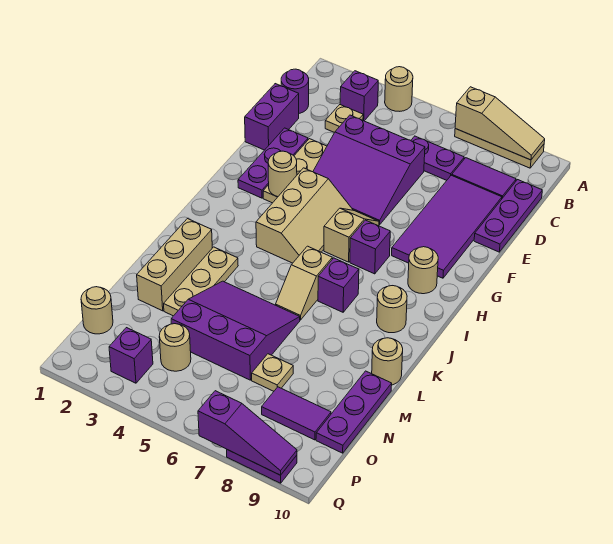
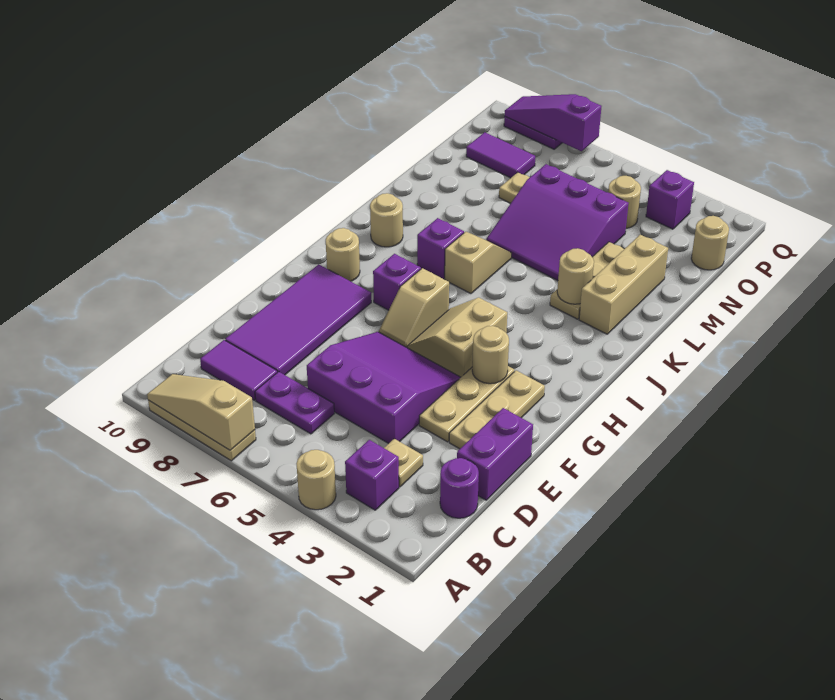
purple 1x3 plate [474,180,542,252] -> none
purple 1x3 plate [238,128,308,198] -> tan 1x3 plate [449,370,545,449]
tan 2x3 slope [256,168,353,263] -> tan 2x2 slope [407,298,507,377]
tan 1x1 round brick [372,338,403,385] -> tan 1x1 round brick moved to [557,248,594,304]
purple 1x3 plate [316,371,392,453] -> none

